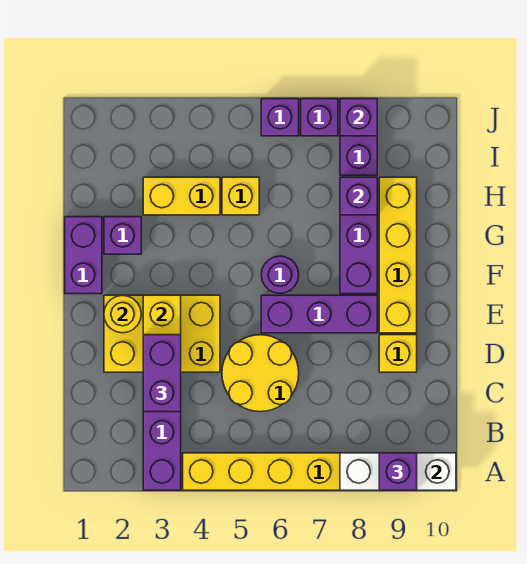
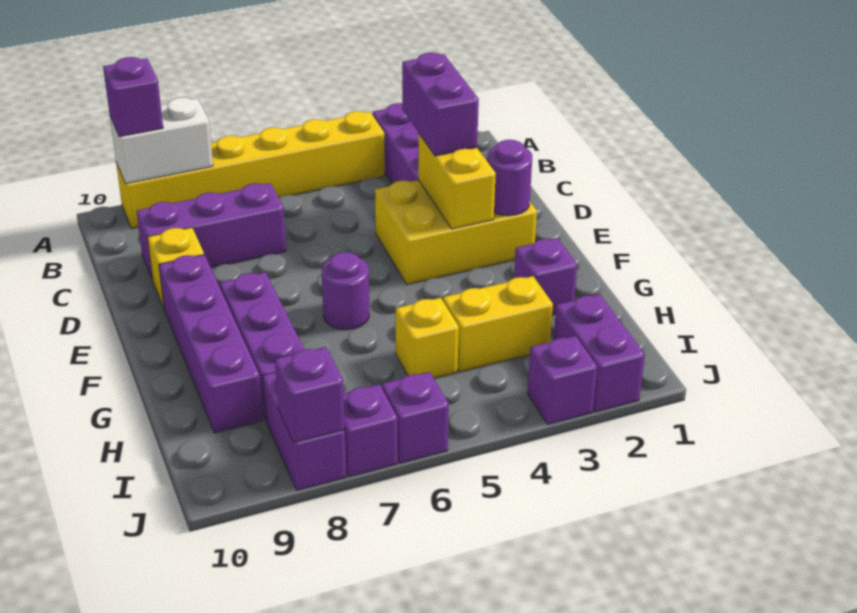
white 1x3 brick [340,453,456,490] -> white 1x2 brick [110,98,213,184]
yellow 2x2 round brick [222,335,299,412] -> none
yellow 1x1 round brick [104,295,141,333] -> purple 1x1 round brick [487,140,532,216]
purple 1x3 brick [261,295,377,333] -> purple 1x3 brick moved to [137,183,286,280]
yellow 1x4 brick [379,177,417,333] -> purple 1x4 brick [159,255,263,433]
purple 1x2 brick [65,217,102,294] -> purple 1x2 brick moved to [554,294,645,412]
purple 1x1 brick [340,177,377,215] -> purple 1x1 brick moved to [527,336,597,425]

